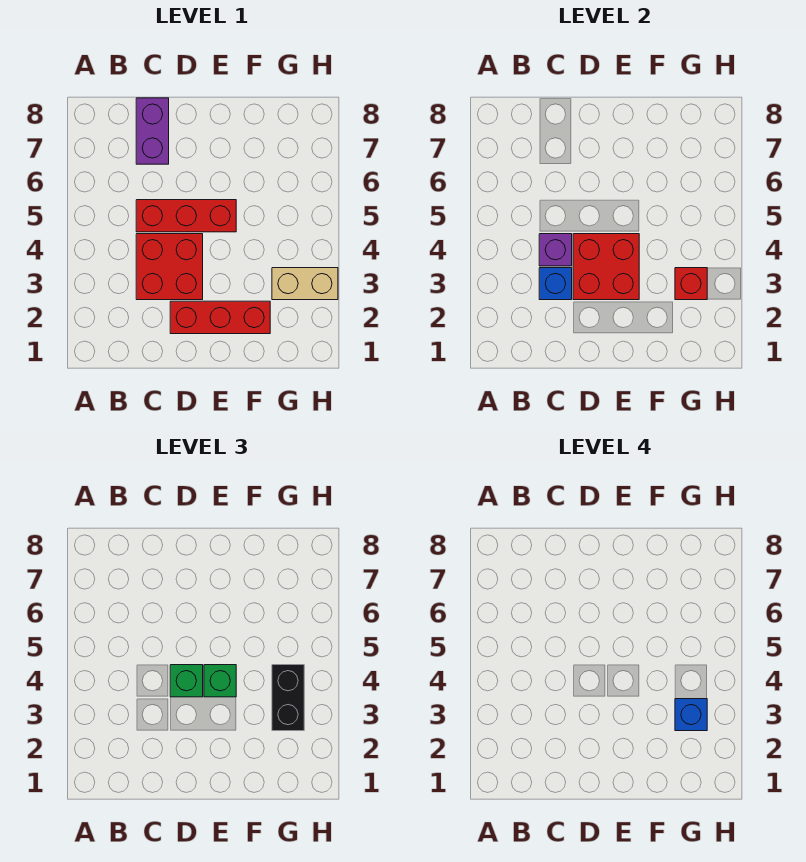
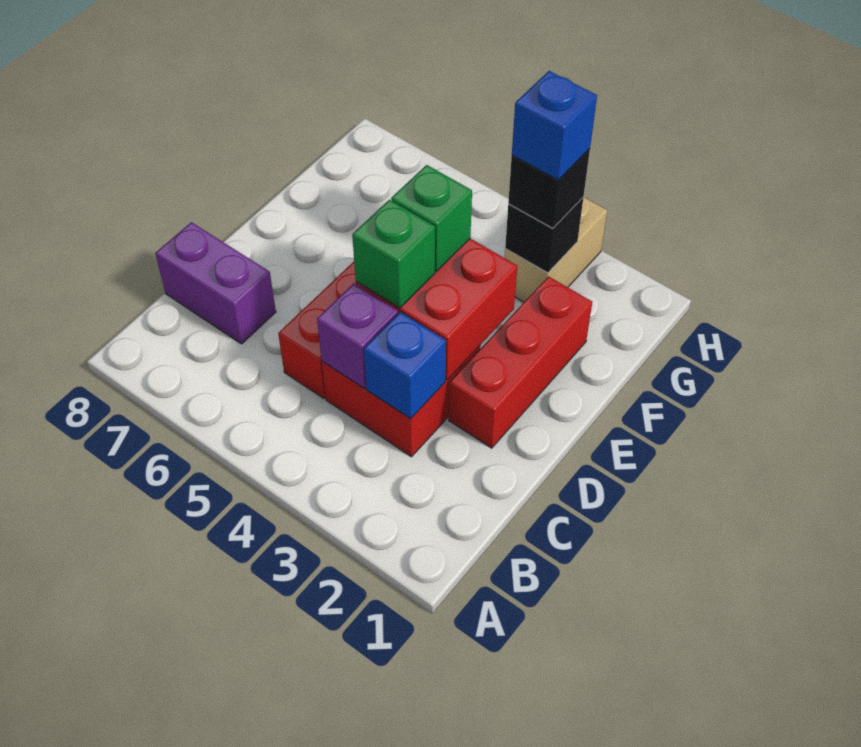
red 1x1 brick [675,268,707,300] -> black 1x1 brick [505,198,583,273]
black 1x2 brick [272,665,304,731] -> black 1x1 brick [508,149,590,228]

